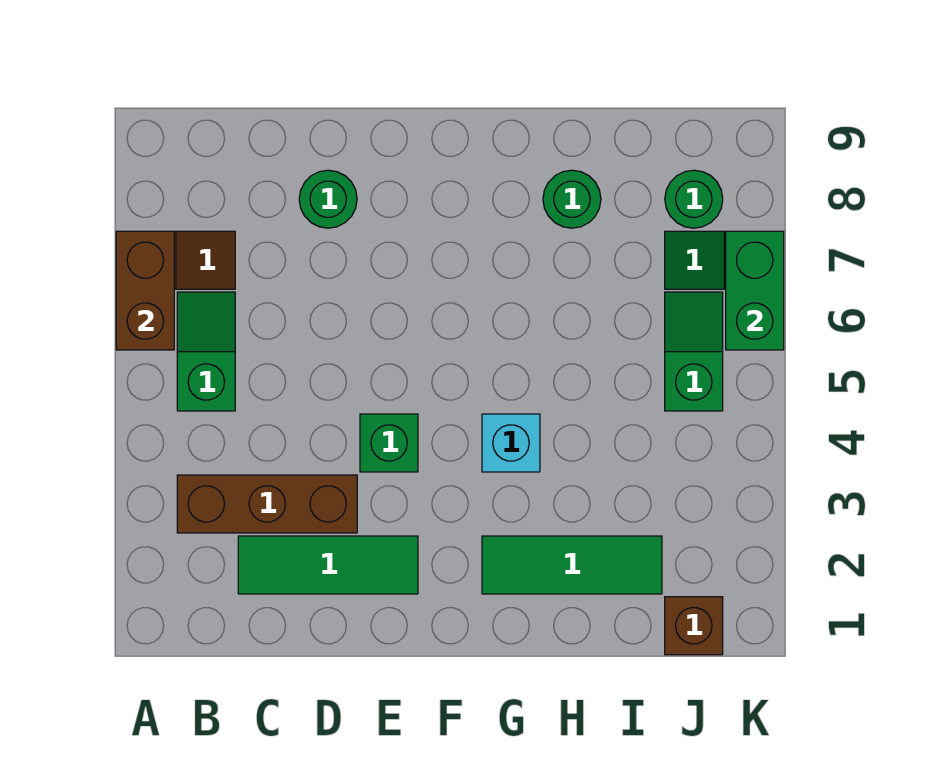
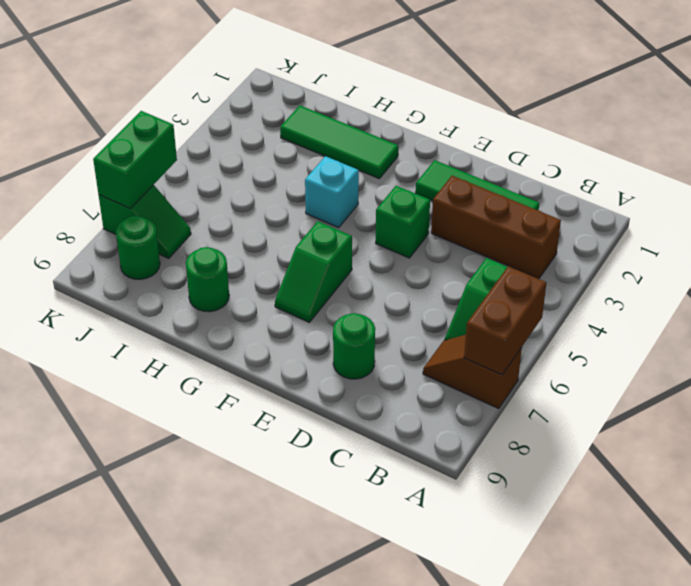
brown 1x1 brick [665,597,723,655] -> none
green 1x2 slope [665,292,723,411] -> green 1x2 slope moved to [275,221,352,322]

